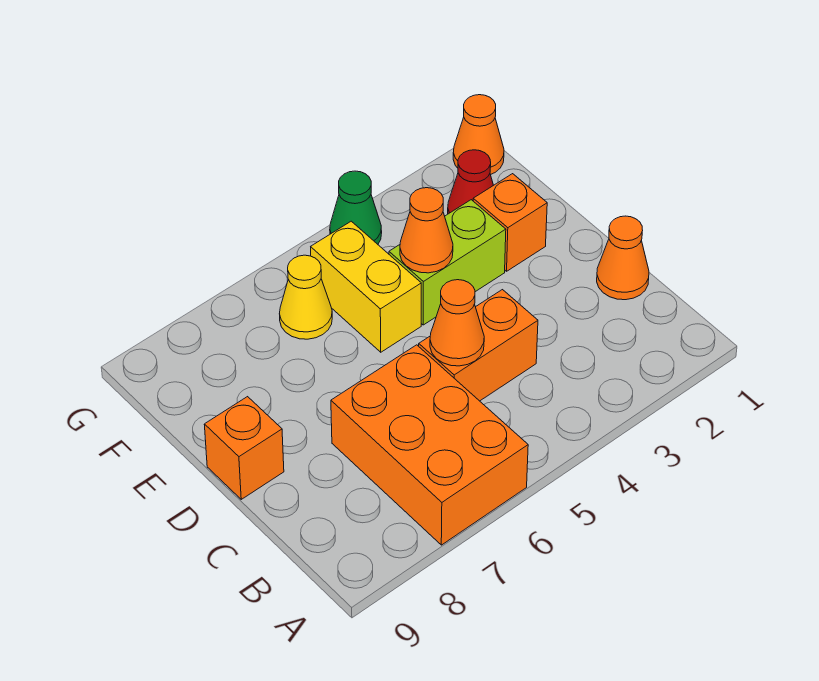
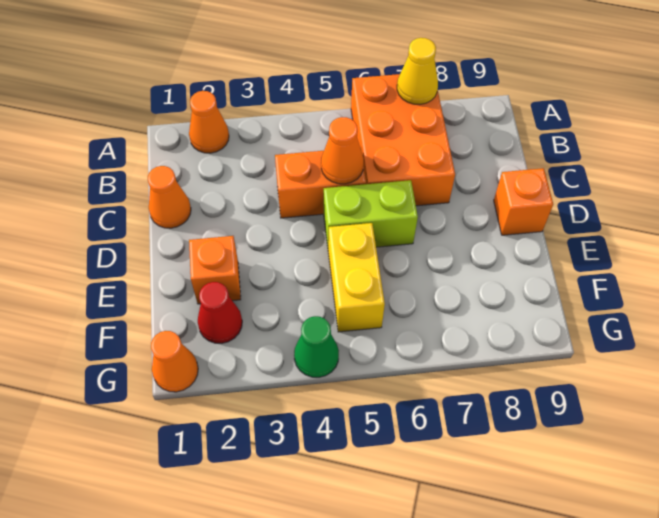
lime 1x2 brick [389,200,506,325] -> lime 1x2 brick moved to [324,180,418,247]
orange 1x1 cone [400,188,453,273] -> orange 1x1 cone moved to [189,91,229,153]
yellow 1x1 cone [279,255,332,339] -> yellow 1x1 cone moved to [397,38,438,104]

